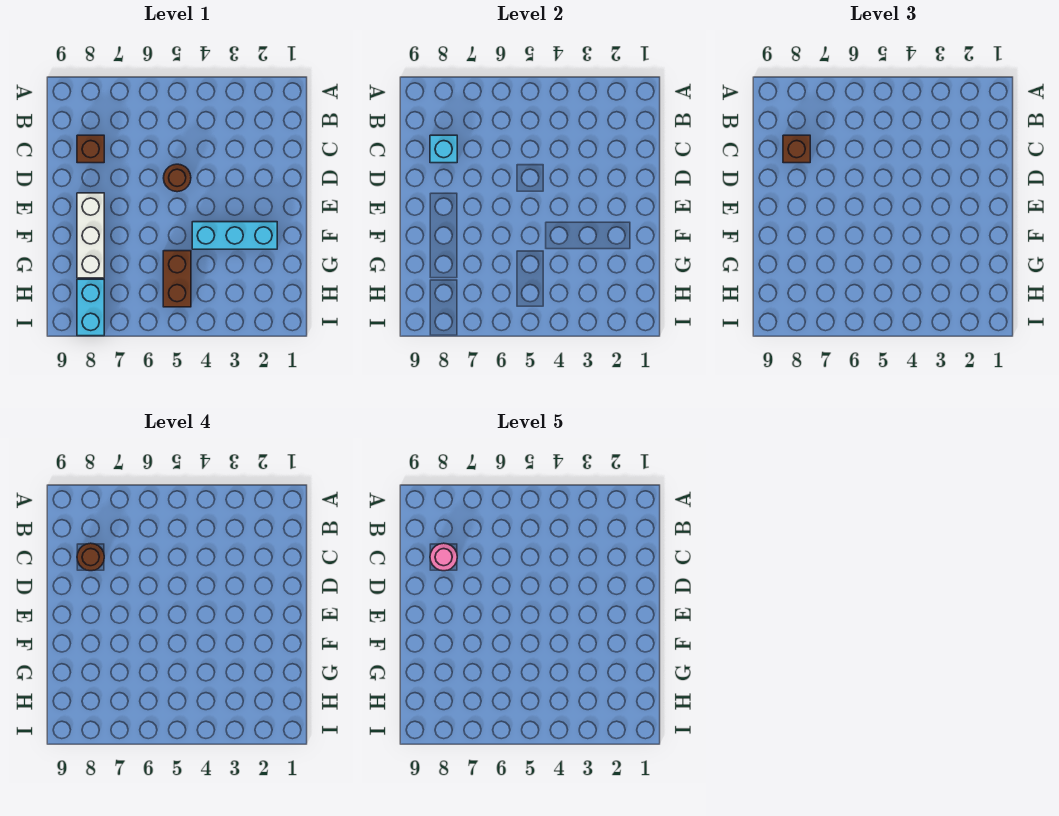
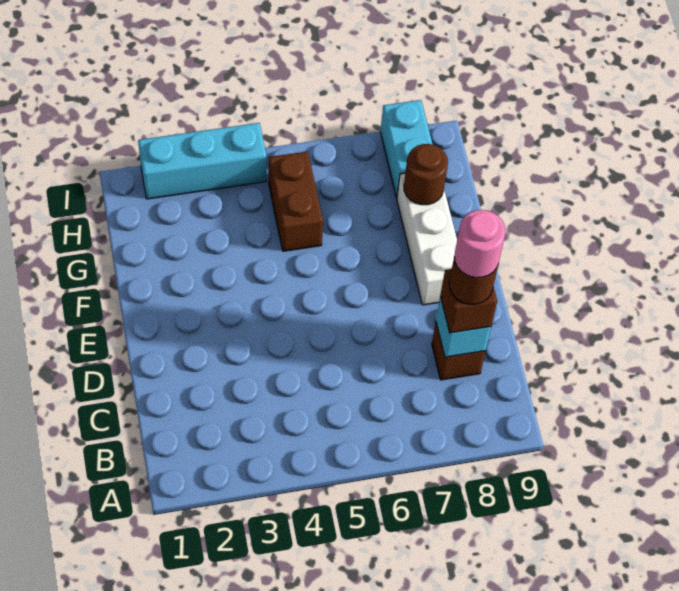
brown 1x1 round brick [164,164,191,192] -> brown 1x1 round brick moved to [404,144,448,205]
cyan 1x3 brick [192,222,277,249] -> cyan 1x3 brick moved to [138,123,266,199]

